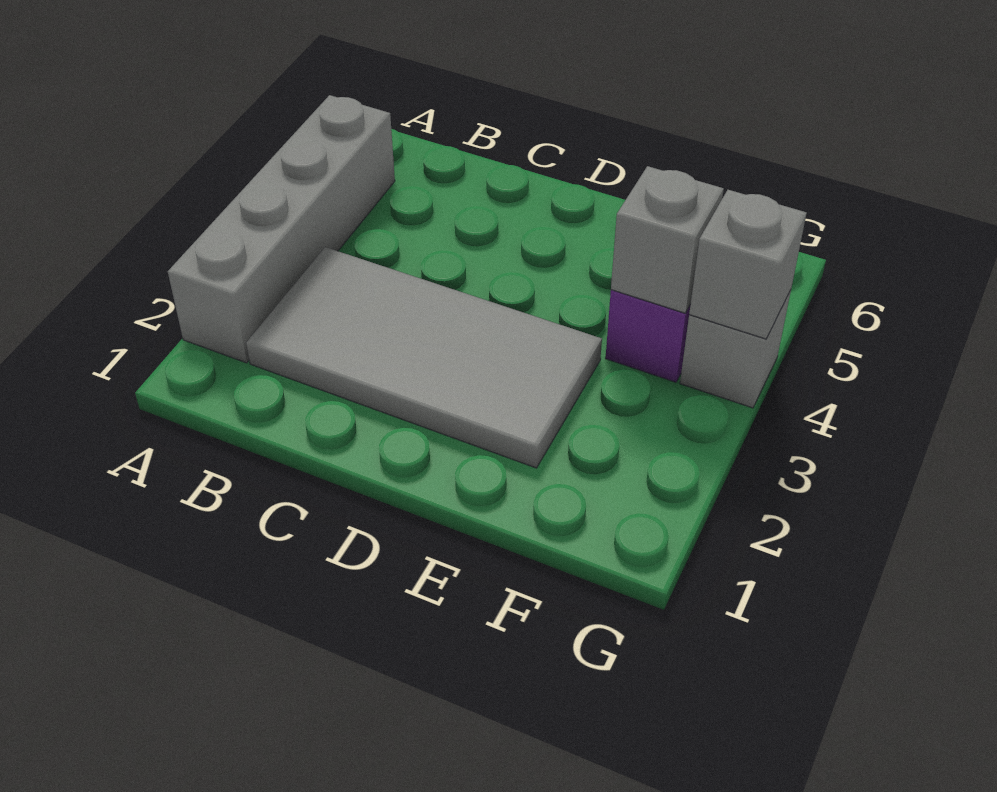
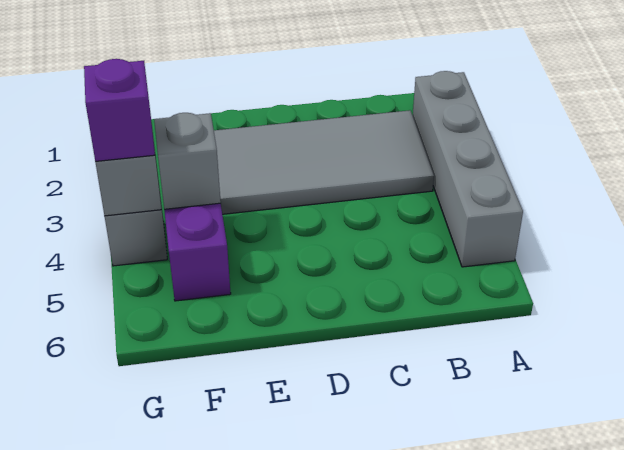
none -> purple 1x1 brick [84,59,155,161]

